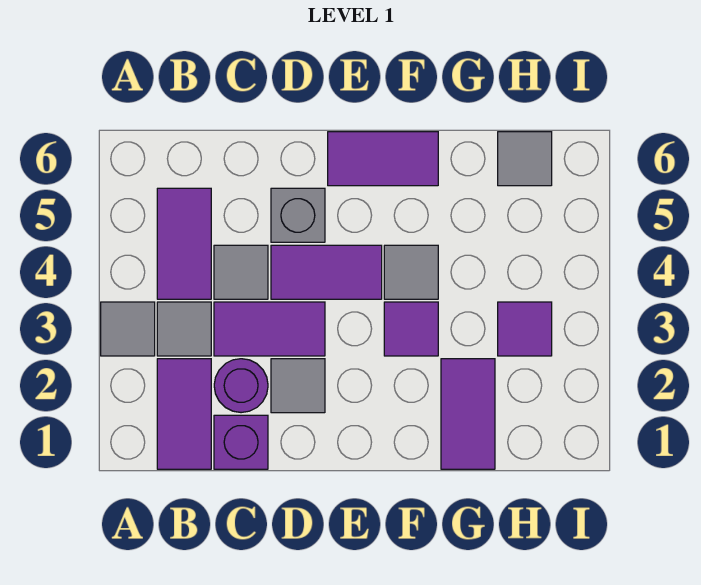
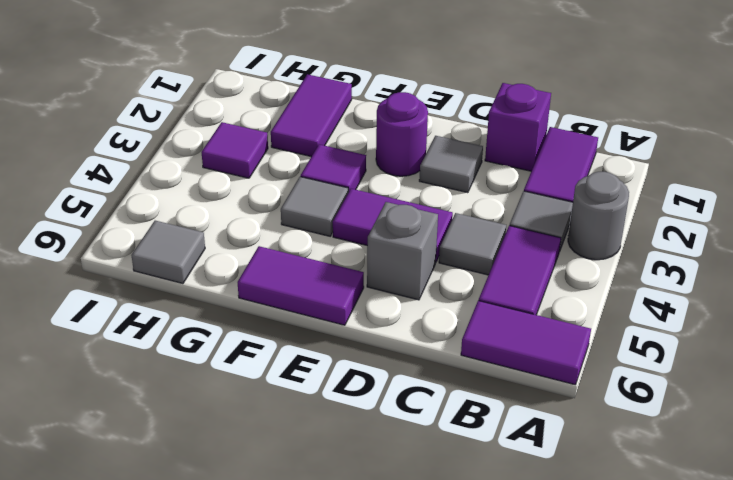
grey 1x1 tile [101,302,155,356] -> grey 1x1 round brick [568,172,629,260]
purple 1x1 round brick [214,359,268,413] -> purple 1x1 round brick moved to [376,92,428,176]
purple 1x2 tile [214,302,325,356] -> purple 1x2 tile moved to [461,301,591,385]

